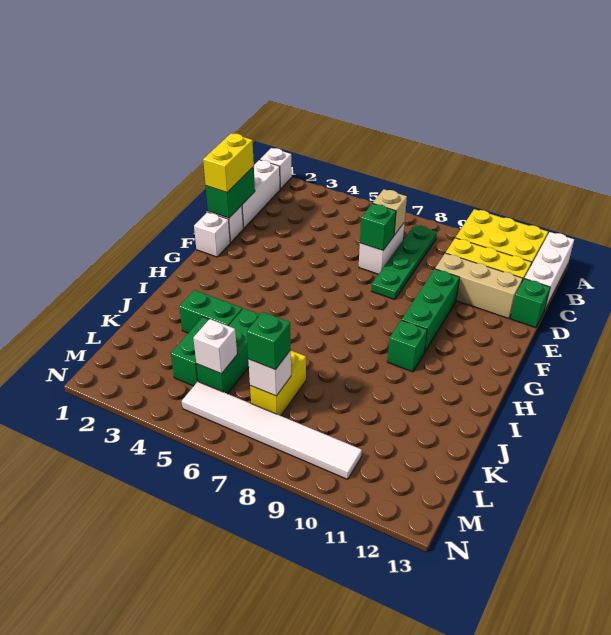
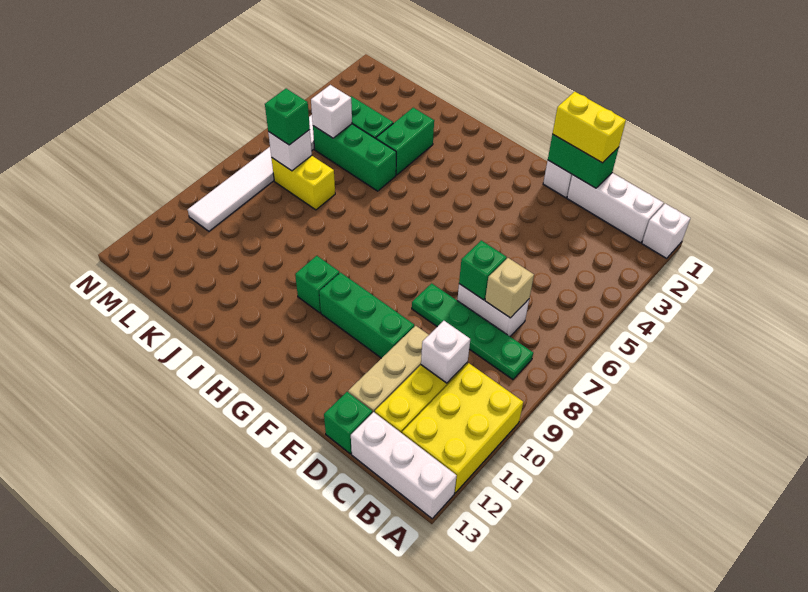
white 1x1 brick [194,212,230,257] -> white 1x1 brick moved to [421,321,470,383]

